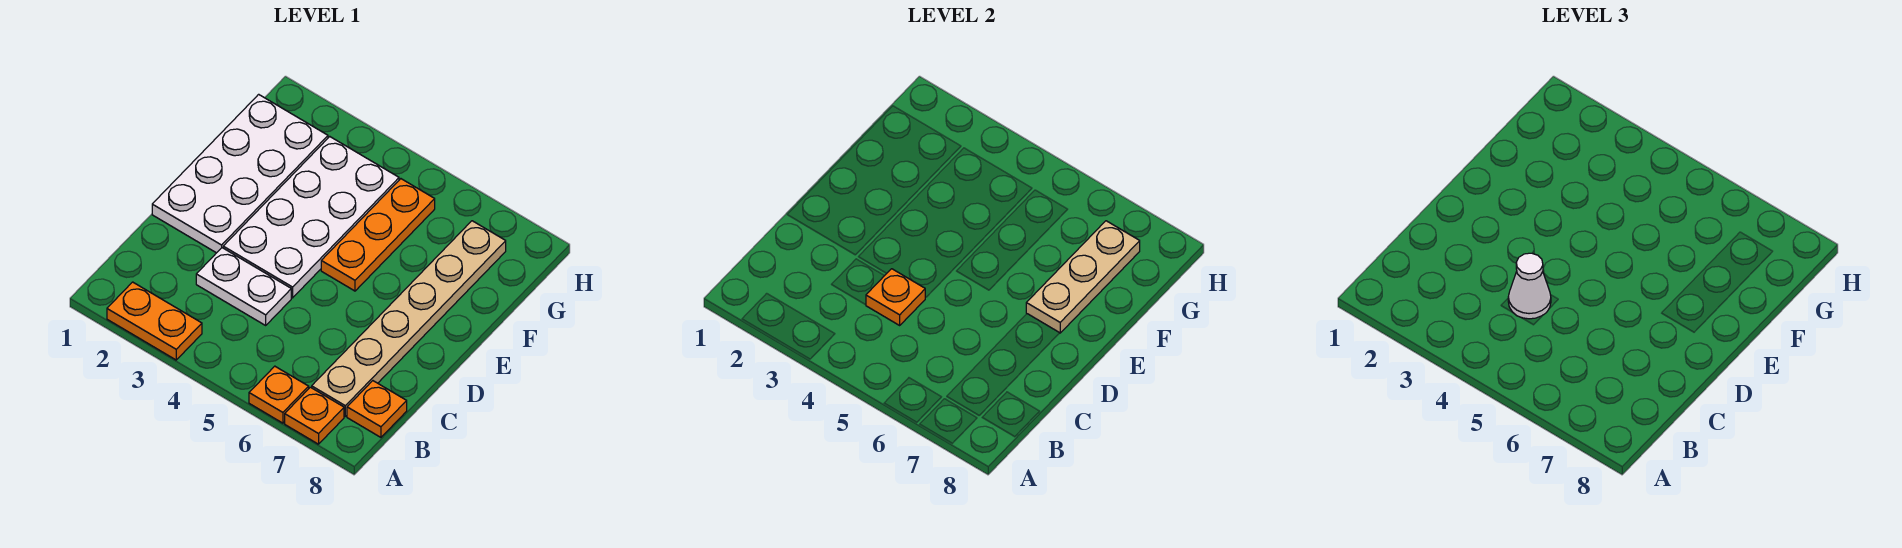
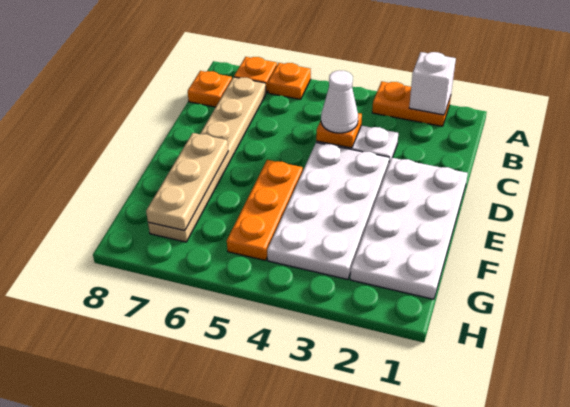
none -> white 1x1 brick [409,52,456,115]

